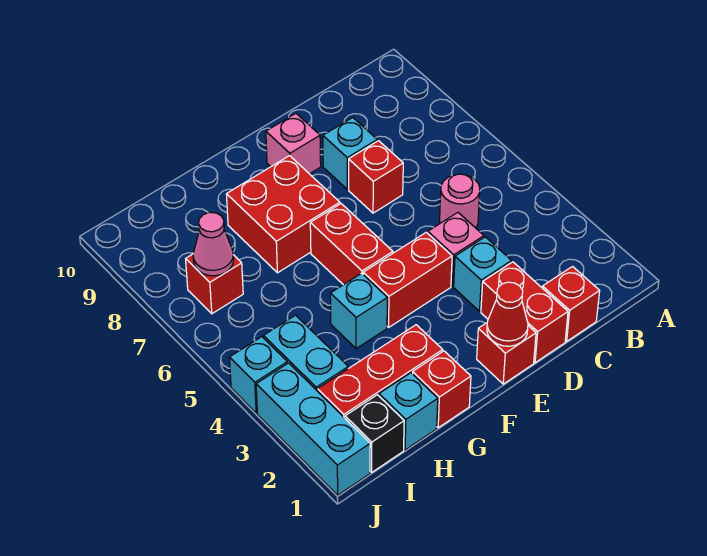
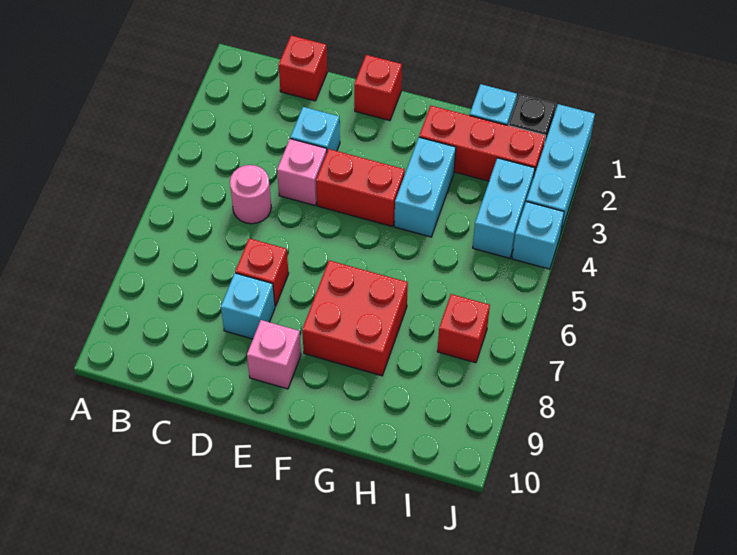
red 1x2 brick [481,262,568,363] -> none
red 1x1 cone [487,282,528,346] -> none
red 1x2 brick [310,204,393,285] -> none
red 1x1 brick [413,351,471,428] -> none
cyan 1x1 brick [330,273,387,349] -> cyan 1x2 brick [394,137,456,237]
pink 1x1 cone [193,212,234,276] -> none

